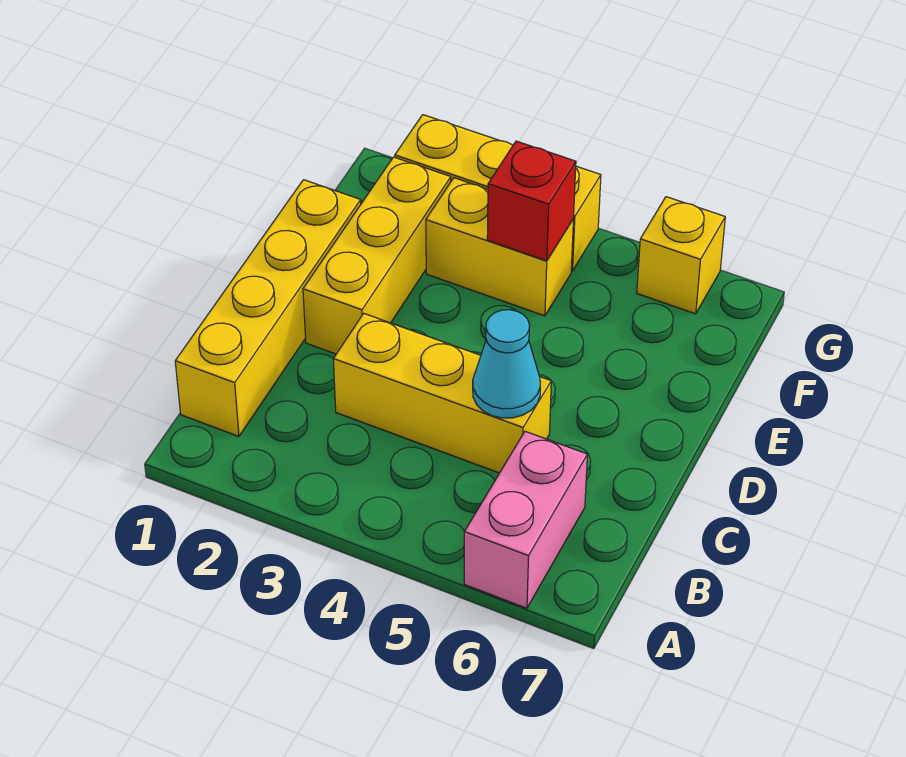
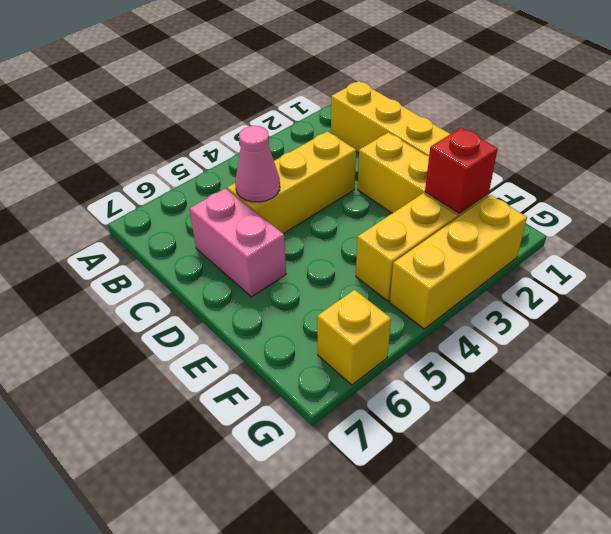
pink 1x2 brick [464,431,587,608] -> pink 1x2 brick moved to [189,188,286,297]
cyan 1x1 cone [473,310,540,418] -> pink 1x1 cone [235,126,280,202]
red 1x1 brick [487,141,576,261] -> red 1x1 brick moved to [425,128,498,214]

